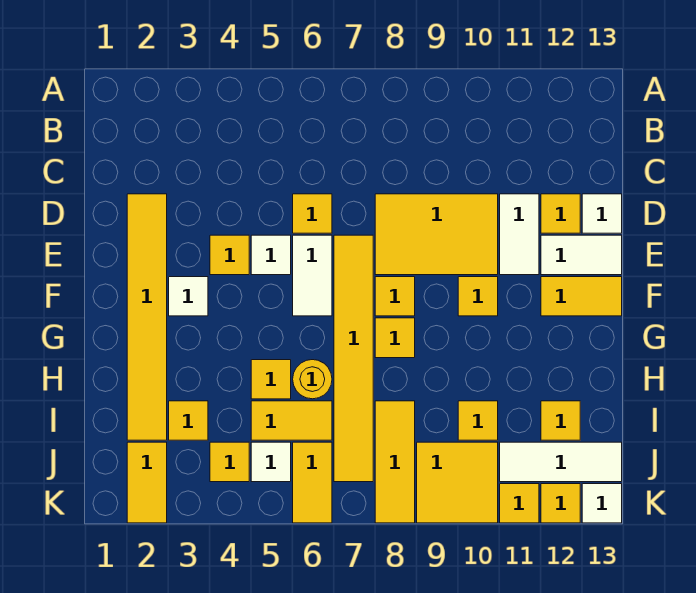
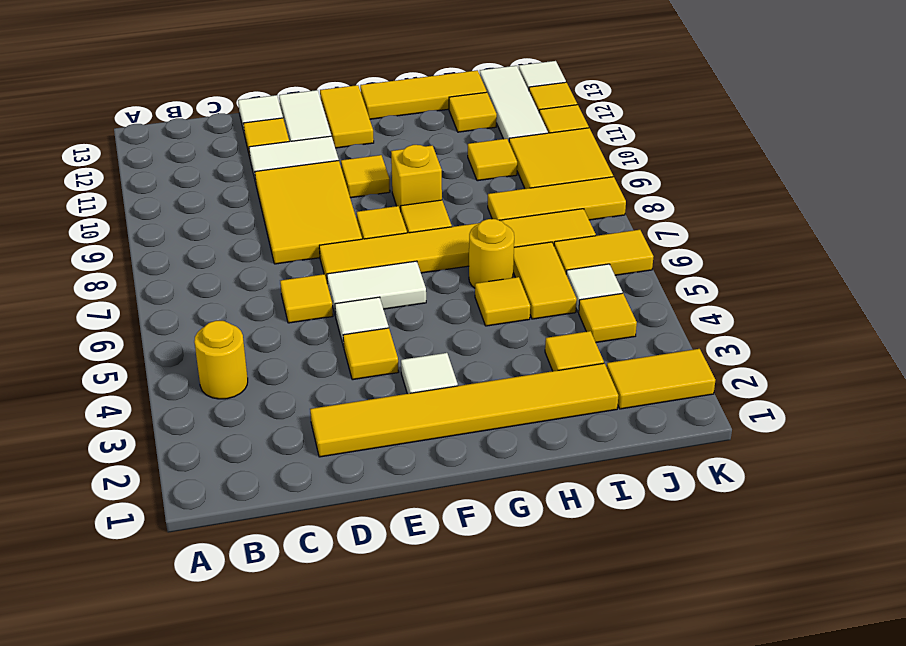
none -> yellow 1x1 round brick [194,321,248,399]
none -> yellow 1x1 brick [391,145,442,212]
none -> yellow 1x3 tile [360,70,487,119]

